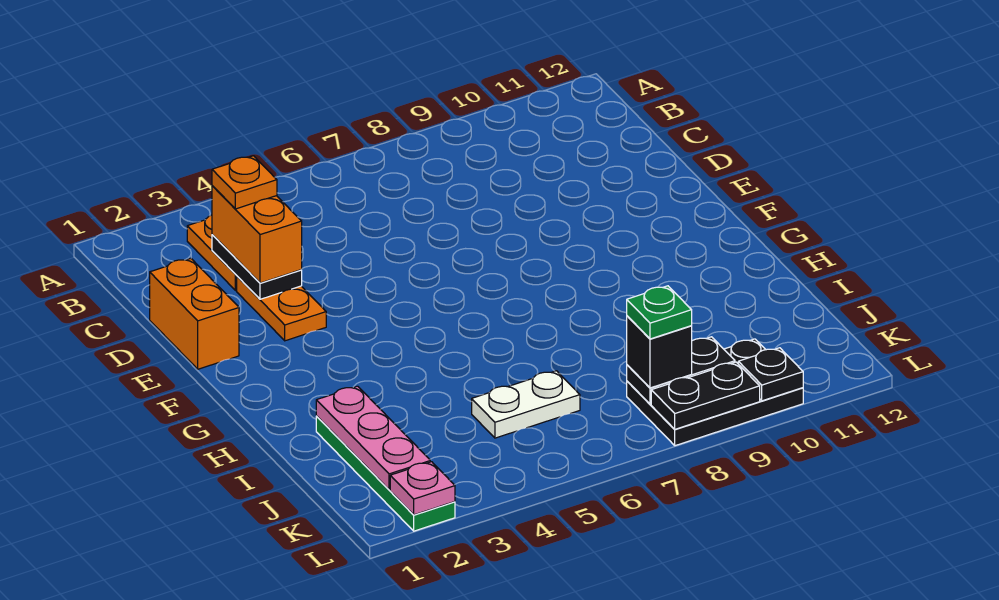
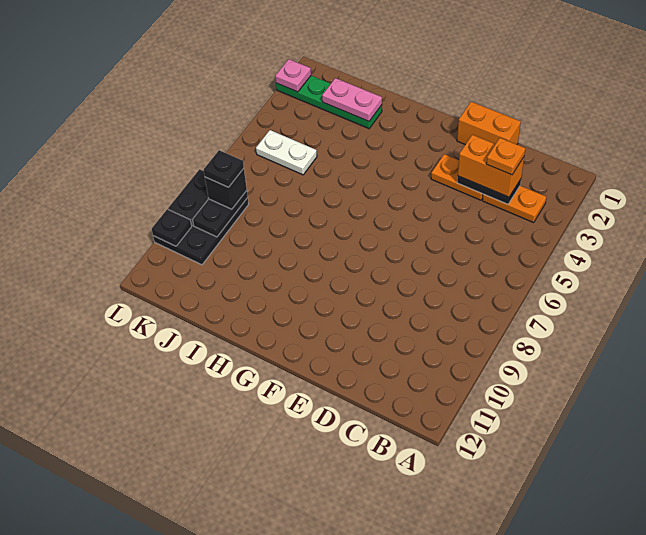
pink 1x3 plate [316,386,430,490] -> pink 1x2 plate [322,78,382,121]
white 1x2 plate [472,371,580,438] -> white 1x2 plate turned to [256,130,317,175]
green 1x1 plate [627,286,692,339] -> black 1x1 plate [204,150,244,187]

